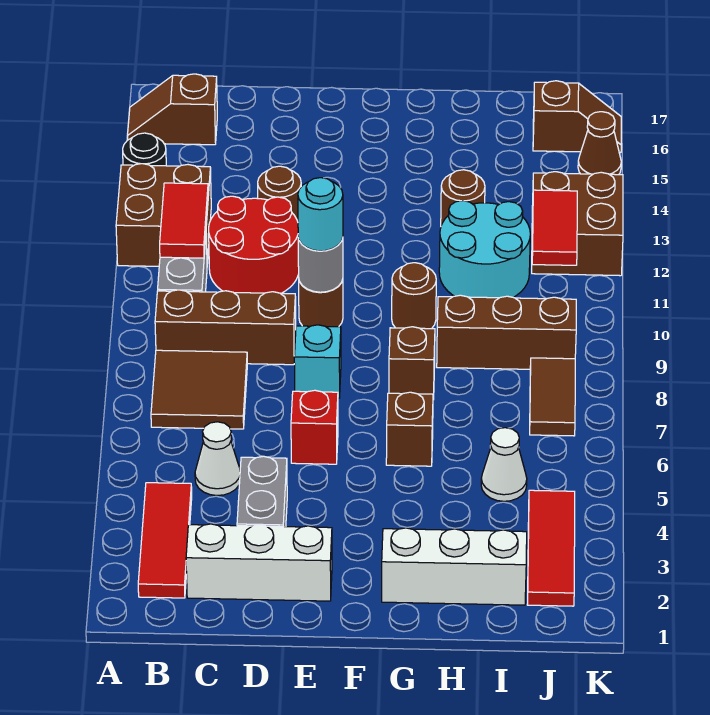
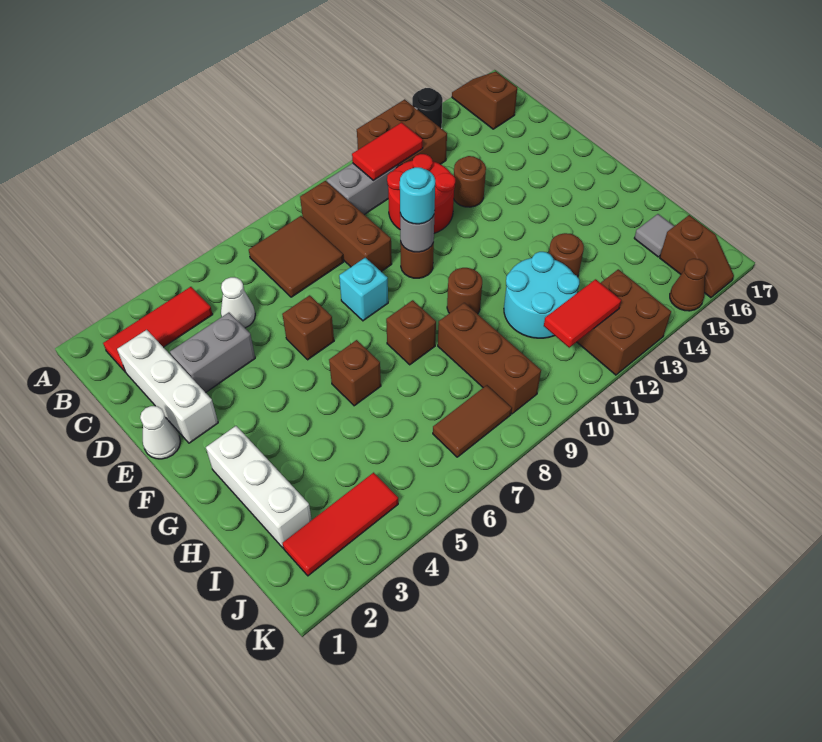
red 1x1 brick [291,390,338,464] -> brown 1x1 brick [282,295,334,360]
white 1x1 cone [481,428,527,501] -> white 1x1 cone moved to [140,406,180,459]
none -> grey 1x1 tile [634,214,674,257]

